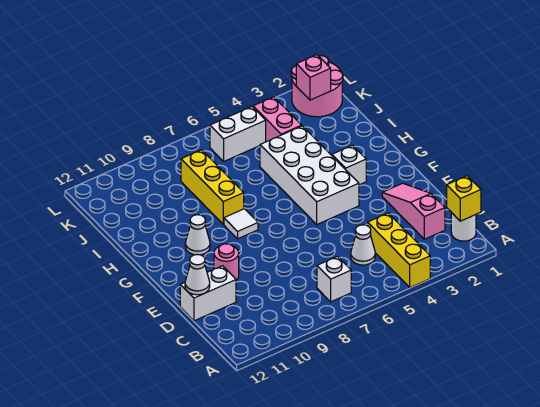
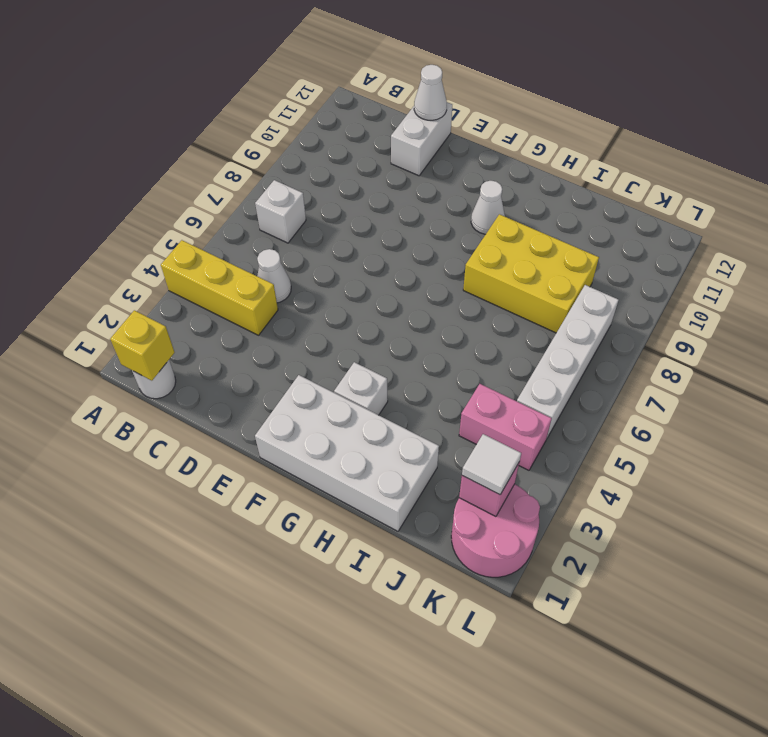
pink 1x3 slope [382,183,445,239] -> none
pink 1x1 round brick [214,244,239,280] -> none
white 2x4 brick [260,126,359,224] -> white 2x4 brick moved to [255,375,439,531]
white 1x1 tile [224,209,258,239] -> white 1x1 tile moved to [462,434,521,495]
yellow 1x3 brick [181,150,244,224] -> yellow 2x3 brick [463,214,599,333]
white 1x2 brick [210,107,266,161] -> white 1x4 brick [517,285,618,439]

